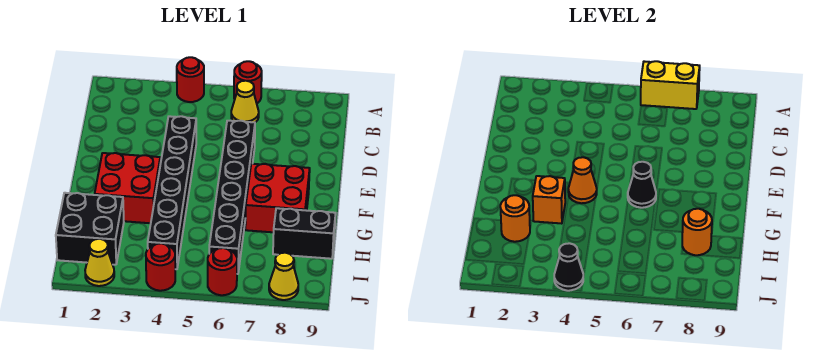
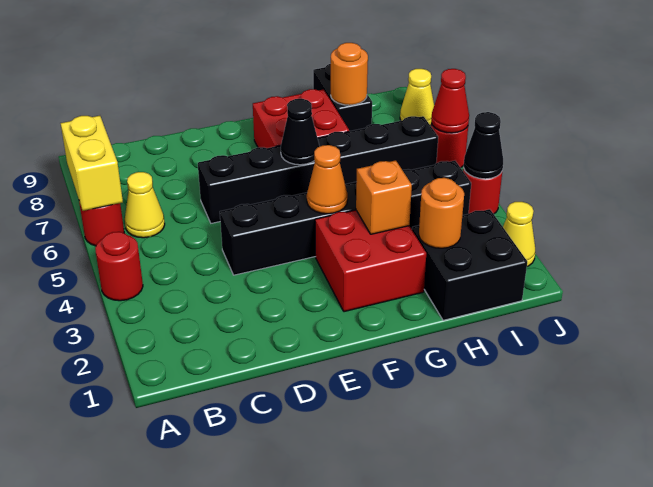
none -> red 1x1 cone [431,69,469,133]

